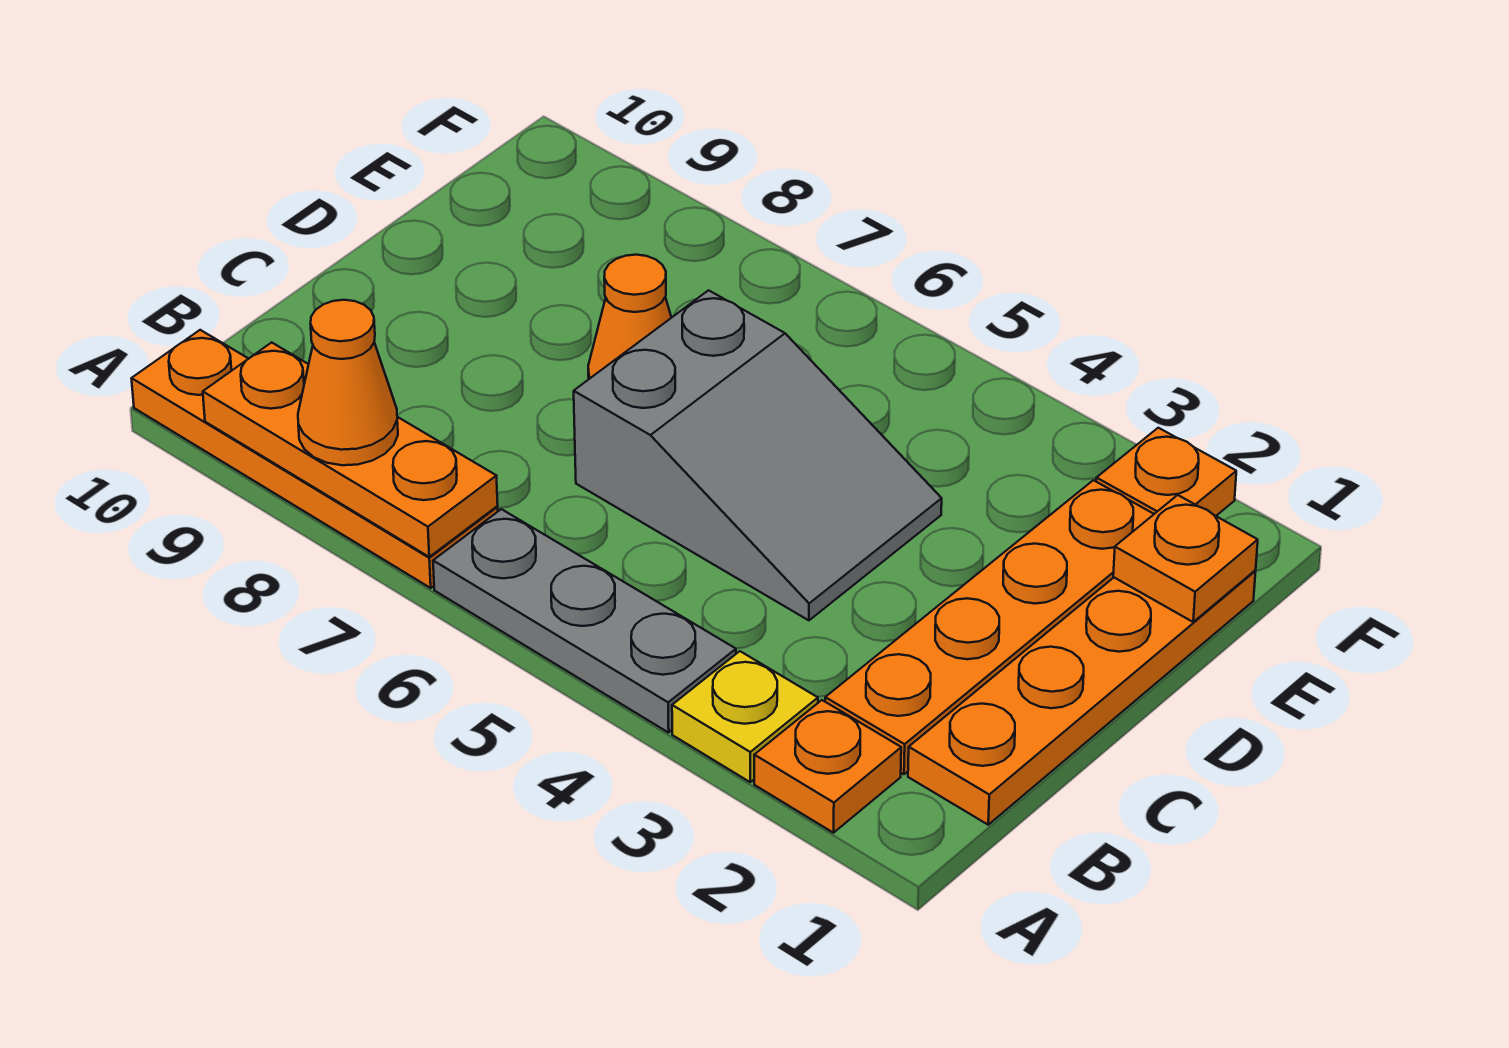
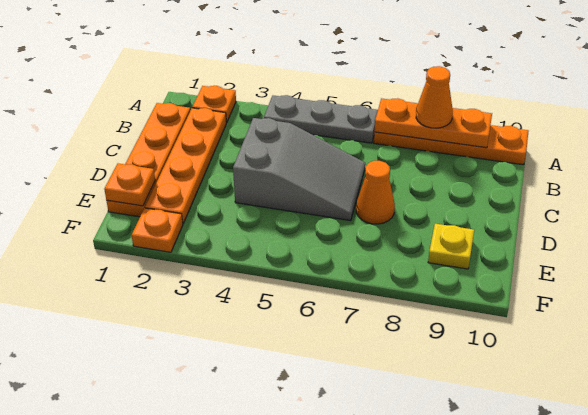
yellow 1x1 plate [672,651,818,782] -> yellow 1x1 plate moved to [428,224,474,269]
grey 2x3 slope [574,290,942,620] -> grey 2x3 slope turned to [233,118,365,221]

